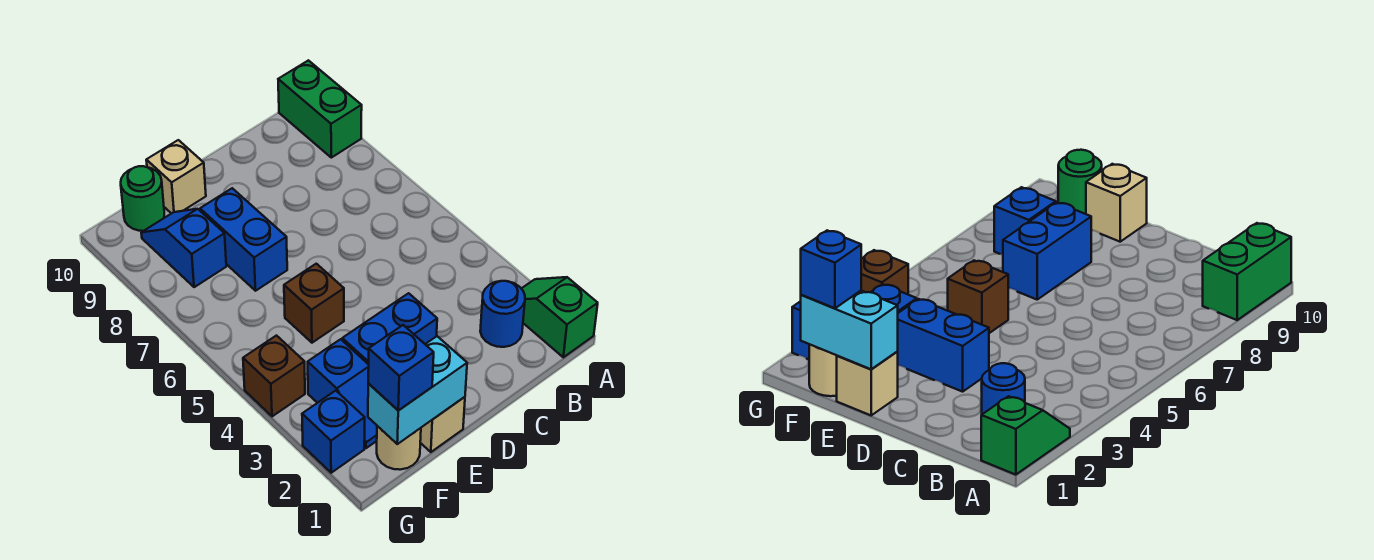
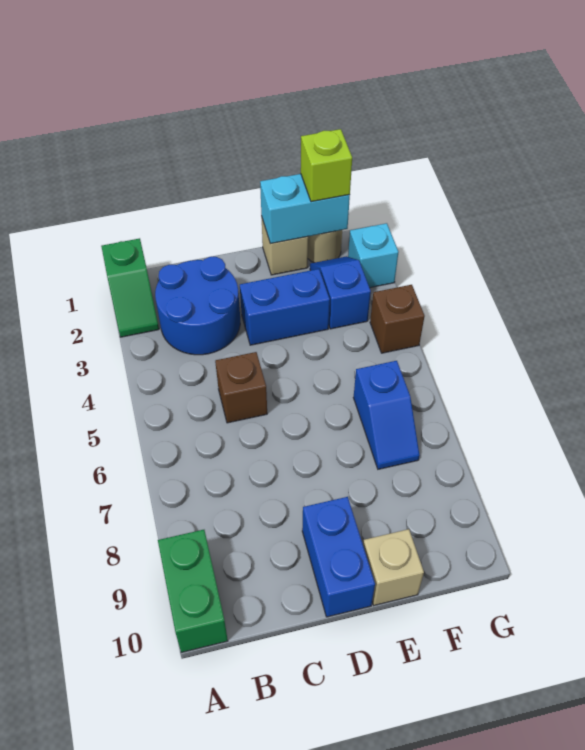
blue 1x1 round brick [480,281,525,347] -> blue 2x2 round brick [155,257,240,355]
brown 1x1 brick [284,264,344,343] -> brown 1x1 brick moved to [215,352,267,423]
blue 1x2 brick [200,188,287,291] -> blue 1x2 brick moved to [302,497,375,617]
blue 1x1 brick [368,325,434,411] -> lime 1x1 brick [301,129,352,202]
blue 1x2 slope [141,209,226,287] -> blue 1x2 slope moved to [353,361,420,469]
green 1x1 round brick [121,166,164,231] -> none
blue 1x1 brick [302,391,365,473] -> cyan 1x1 brick [348,223,398,288]

